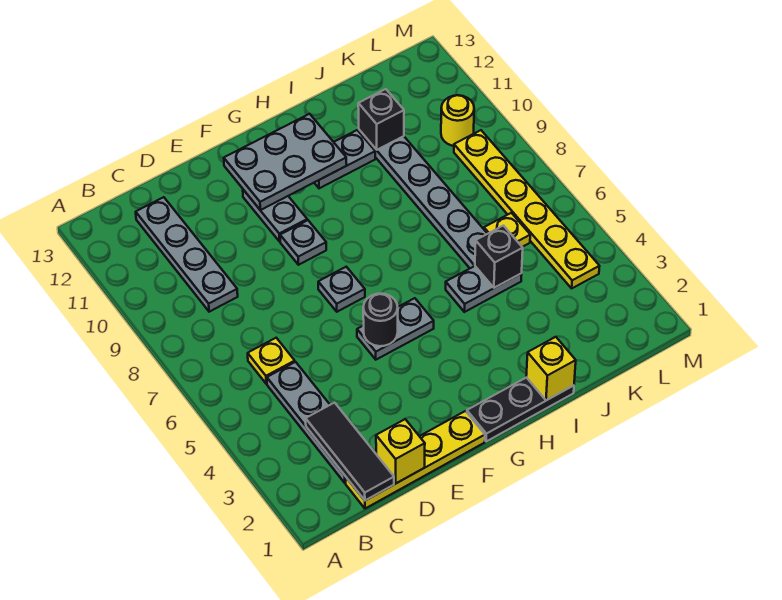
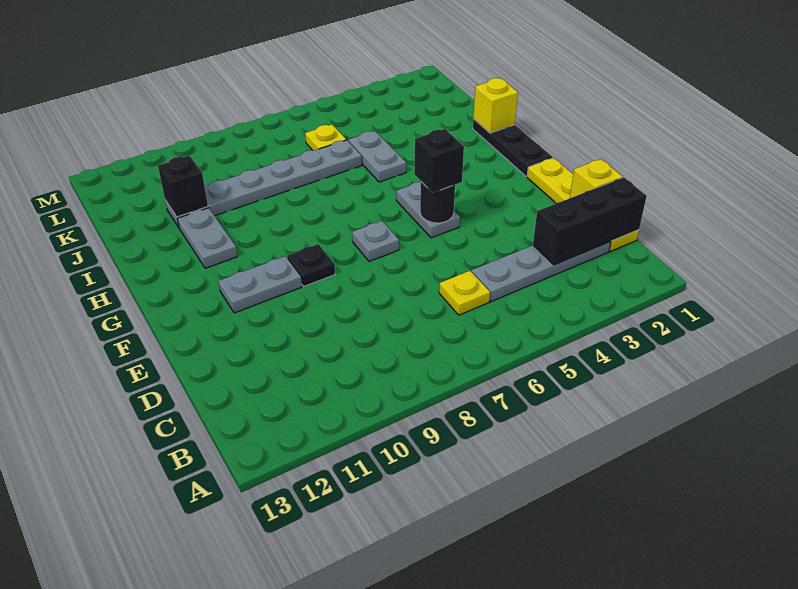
black 1x3 tile [306,403,394,500] -> black 1x3 brick [533,177,647,265]
grey 1x4 plate [136,197,238,312] -> none
grey 1x1 plate [280,220,326,265] -> black 1x1 plate [287,244,335,286]
grey 2x3 plate [224,114,347,210] -> none
black 1x1 brick [475,226,523,288] -> black 1x1 brick moved to [414,129,464,193]
yellow 1x6 plate [454,130,600,288] -> none
yellow 1x1 round brick [441,95,474,146] -> none

